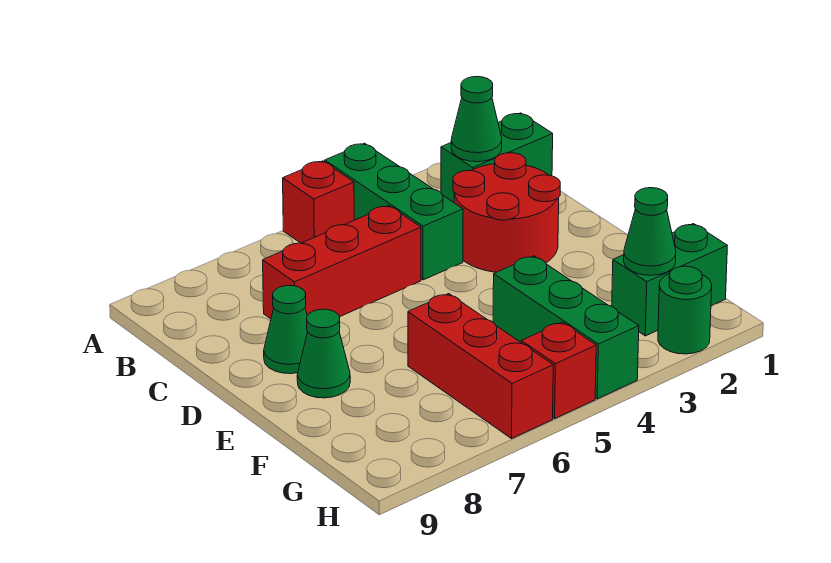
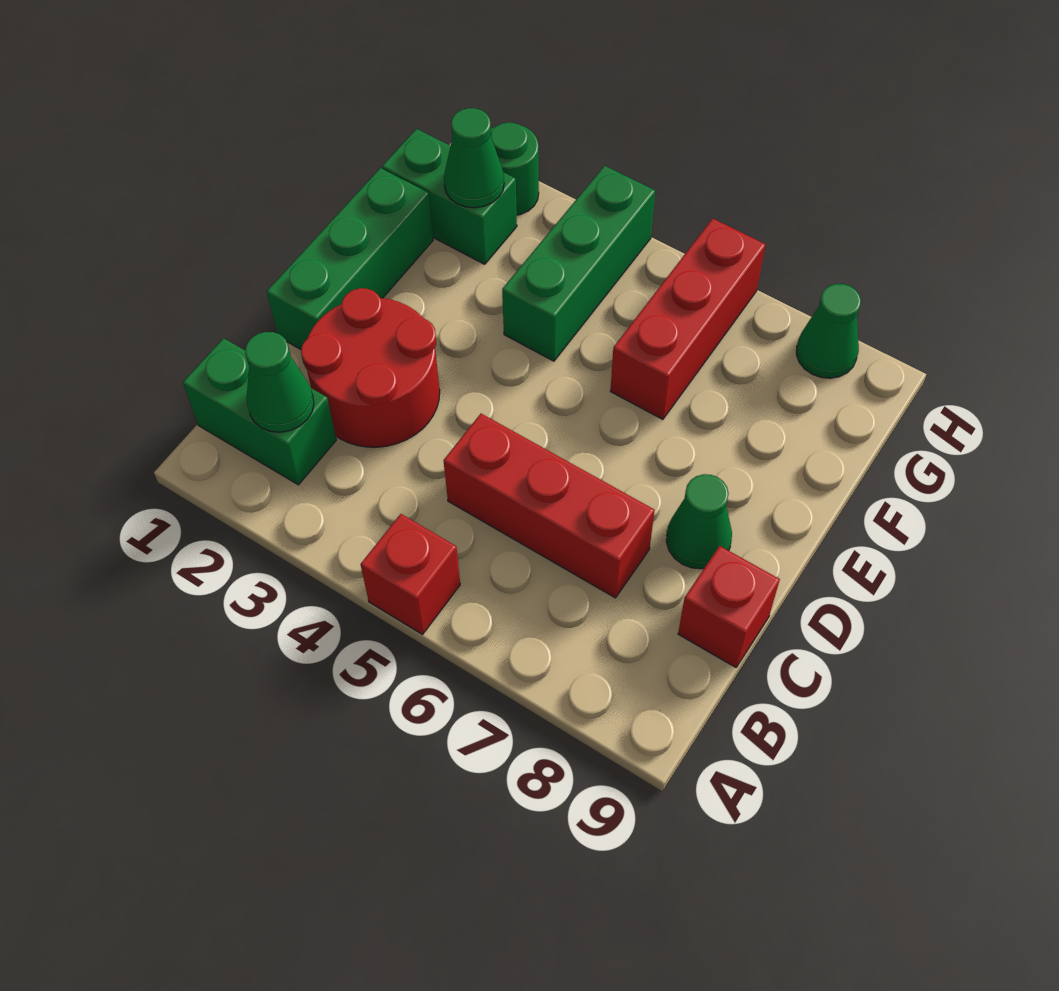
green 1x3 brick [325,143,463,280] -> green 1x3 brick moved to [267,168,433,349]
green 1x1 cone [297,309,350,398] -> green 1x1 cone moved to [796,284,861,378]
red 1x1 brick [521,322,596,418] -> red 1x1 brick moved to [678,546,780,667]

